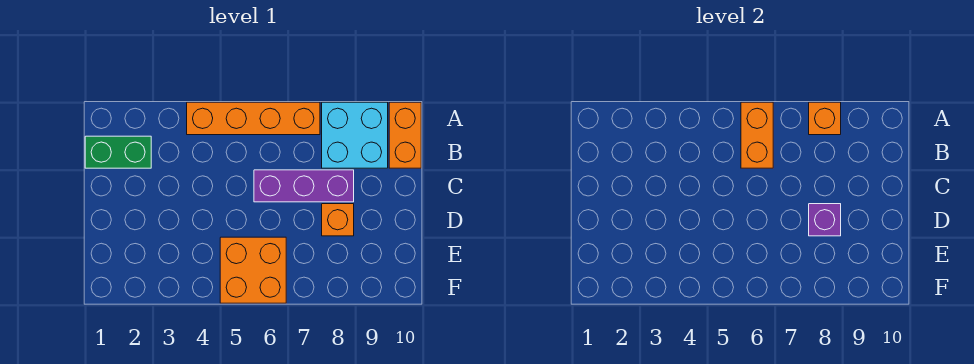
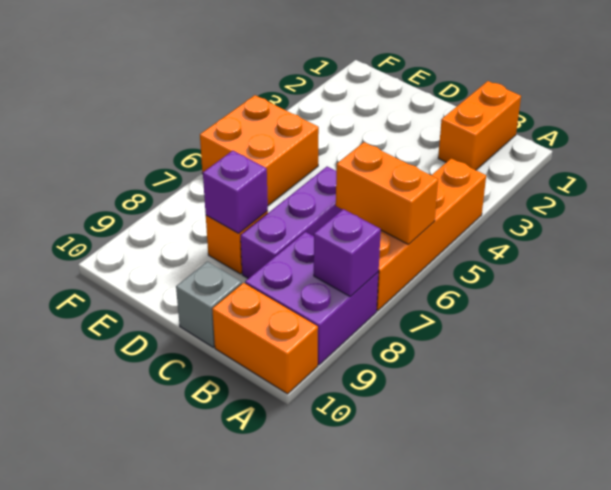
cyan 2x2 brick [322,102,388,168] -> purple 2x2 brick [245,232,379,365]
orange 1x1 brick [809,102,841,135] -> purple 1x1 brick [314,209,381,297]
green 1x2 brick [85,136,151,168] -> orange 1x2 brick [438,81,521,170]
none -> grey 1x1 brick [176,262,242,347]

